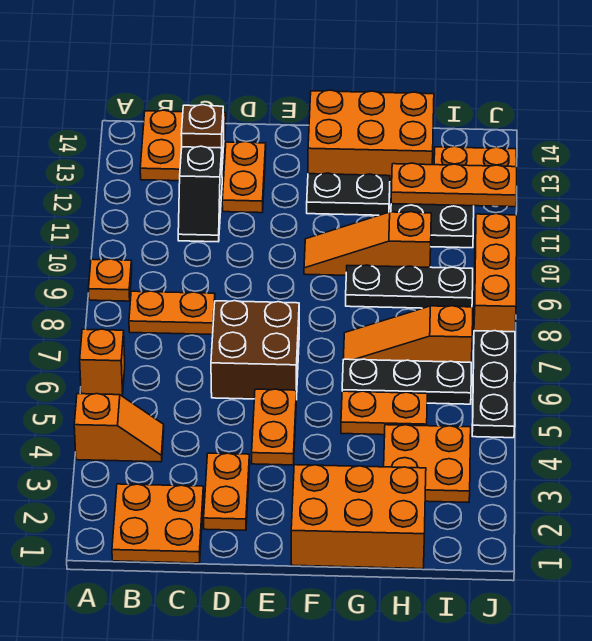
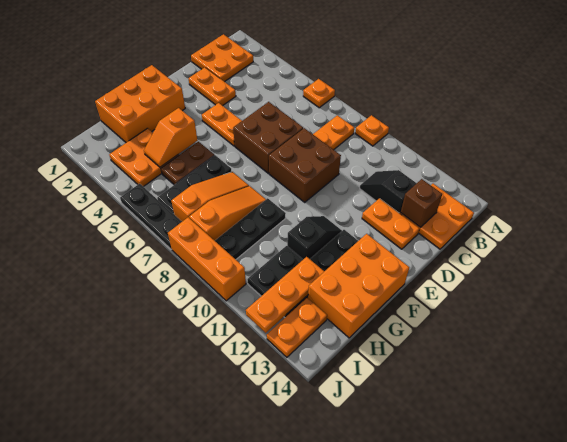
orange 1x2 slope [74,394,164,462] -> orange 1x2 slope moved to [144,108,198,167]
orange 1x1 brick [80,329,125,396] -> orange 1x1 plate [303,79,335,108]
none -> brown 2x2 brick [269,128,341,202]
orange 1x3 slope [304,212,431,275] -> orange 1x3 slope moved to [189,186,266,241]
none -> black 1x2 slope [287,216,342,259]
orange 1x2 plate [341,391,427,435] -> brown 1x2 plate [161,142,214,185]

